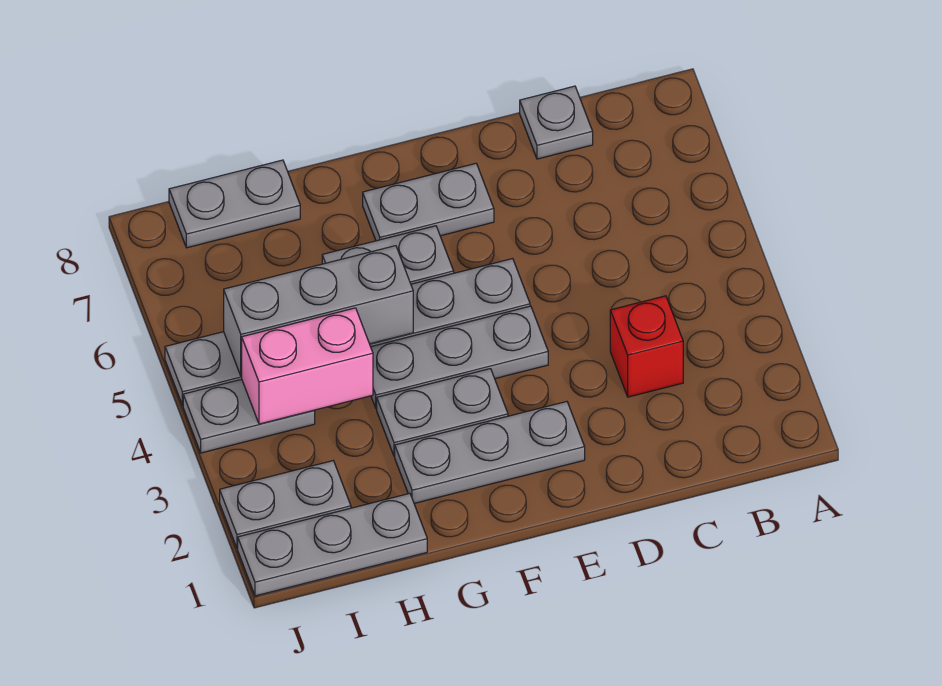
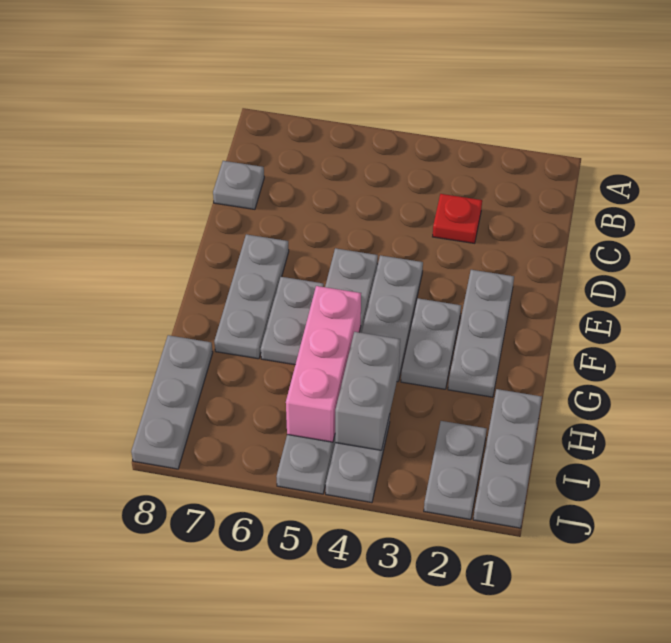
red 1x1 brick [610,296,683,397] -> red 1x1 plate [433,194,482,243]
grey 1x2 plate [363,163,494,241] -> grey 1x3 plate [214,234,289,359]
grey 1x3 brick [224,246,413,376] -> pink 1x3 brick [286,286,361,442]
pink 1x2 brick [242,308,373,424] -> grey 1x2 brick [335,332,400,450]
grey 1x2 plate [169,160,300,248] -> grey 1x3 plate [131,335,213,469]

